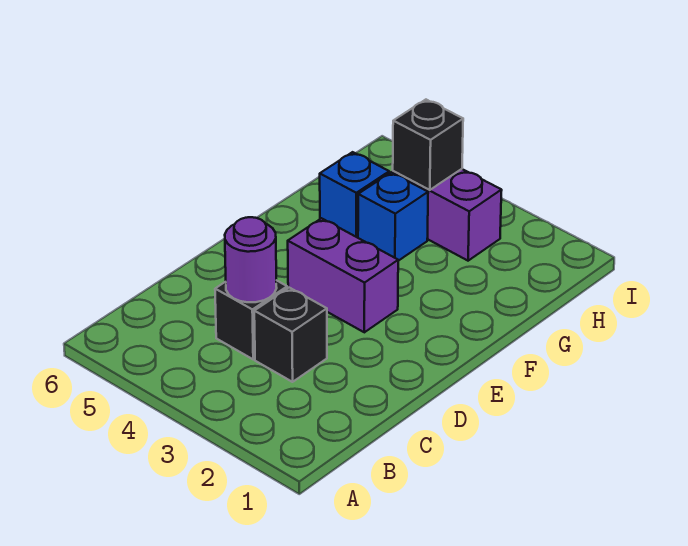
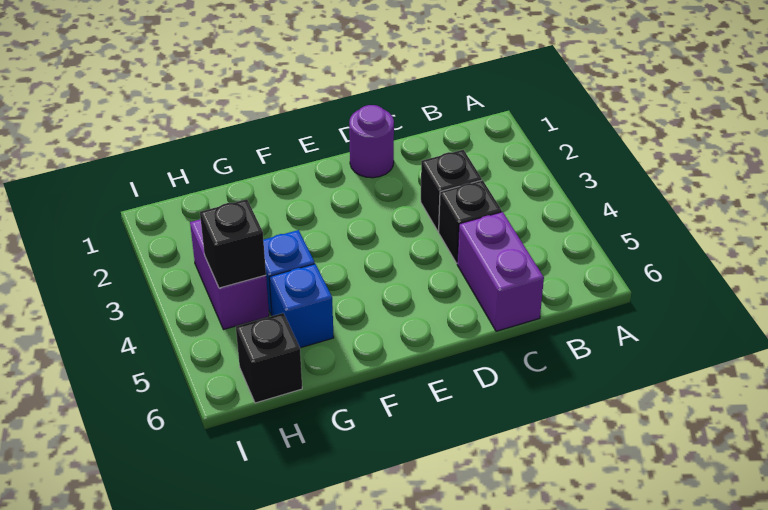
purple 1x1 round brick [225,217,277,302] -> purple 1x1 round brick moved to [349,105,394,178]
purple 1x2 brick [288,218,398,332] -> purple 1x2 brick moved to [457,212,544,331]
none -> black 1x1 brick [236,313,302,403]

